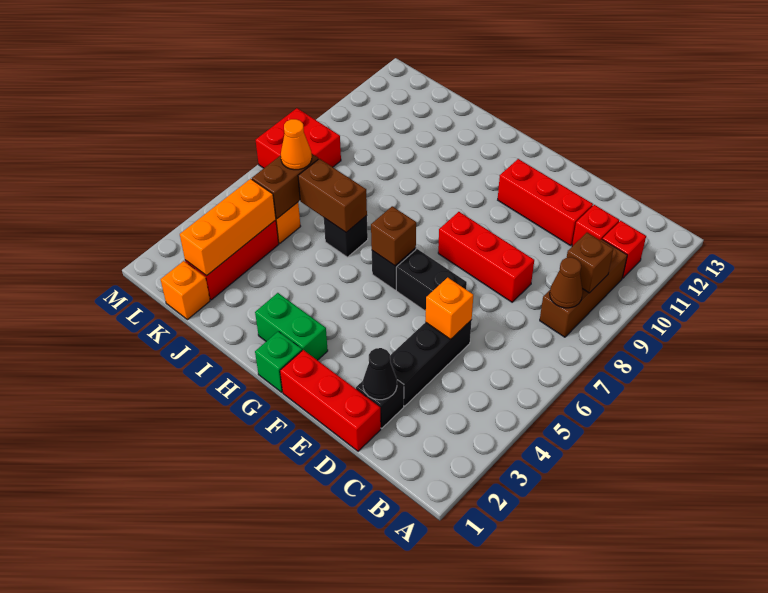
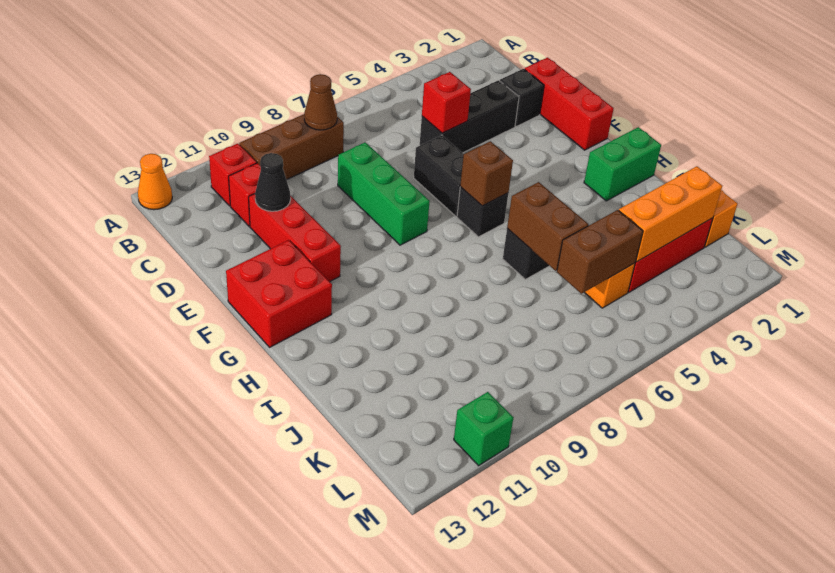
brown 1x1 brick [567,233,613,293] -> none
black 1x1 cone [363,348,397,400] -> black 1x1 cone moved to [255,153,291,211]
orange 1x1 brick [425,277,473,339] -> red 1x1 brick [422,72,471,133]
red 1x3 brick [438,212,534,302] -> green 1x3 brick [338,142,430,245]
green 1x1 brick [255,331,302,392] -> green 1x1 brick moved to [454,392,513,466]
green 1x2 brick [255,293,328,360] -> green 1x2 brick turned to [584,127,661,201]
orange 1x1 cone [281,119,312,170] -> orange 1x1 cone moved to [138,154,172,210]
red 2x2 brick [256,108,341,168] -> red 2x2 brick moved to [226,240,332,347]

